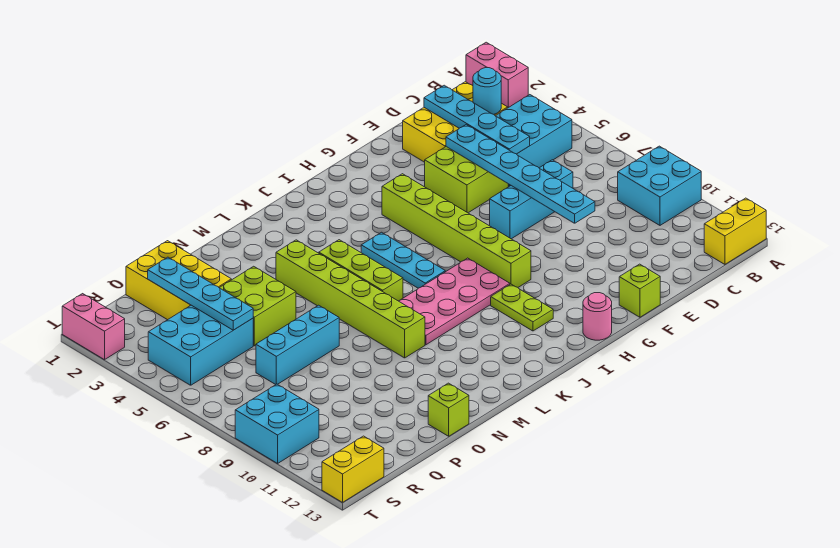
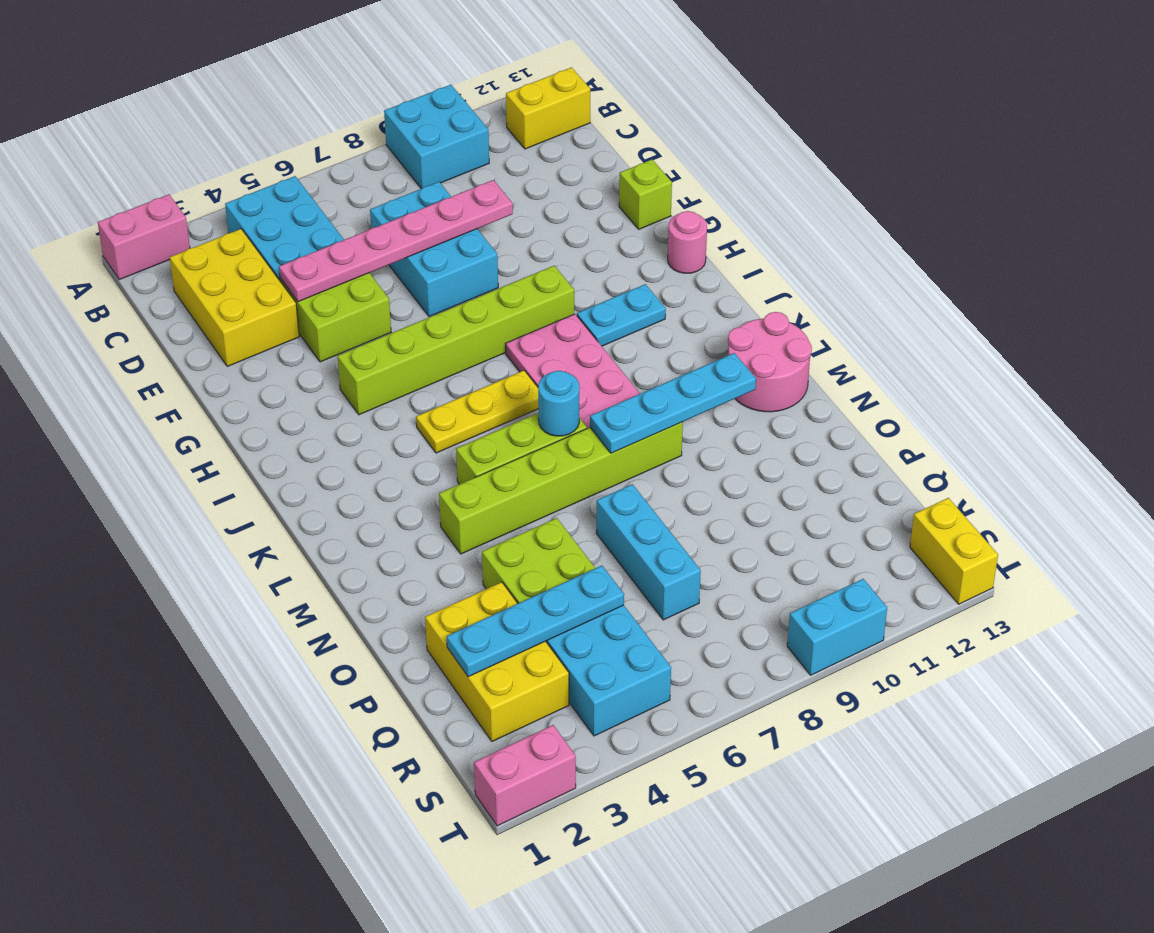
yellow 1x2 brick [704,198,766,264] -> yellow 1x2 brick turned to [506,67,590,149]
cyan 1x1 round brick [473,68,501,114] -> cyan 1x1 round brick moved to [538,371,579,436]
cyan 1x4 plate [424,85,530,154] -> cyan 1x4 plate moved to [590,353,756,453]
cyan 1x3 brick [490,160,573,239] -> cyan 2x3 brick [370,182,498,317]
cyan 1x6 plate [446,125,595,223] -> pink 1x6 plate [279,180,513,302]
lime 1x2 plate [491,284,553,331] -> cyan 1x2 plate [577,284,666,346]
cyan 1x3 plate [361,232,445,288] -> yellow 1x3 plate [416,370,539,453]
none -> pink 2x2 round brick [728,312,812,412]
lime 1x1 brick [428,383,469,436] -> none
yellow 2x3 brick [126,241,231,320] -> yellow 2x3 brick turned to [425,582,569,741]
cyan 2x2 brick [235,384,319,463] -> cyan 1x2 brick [787,579,887,675]

